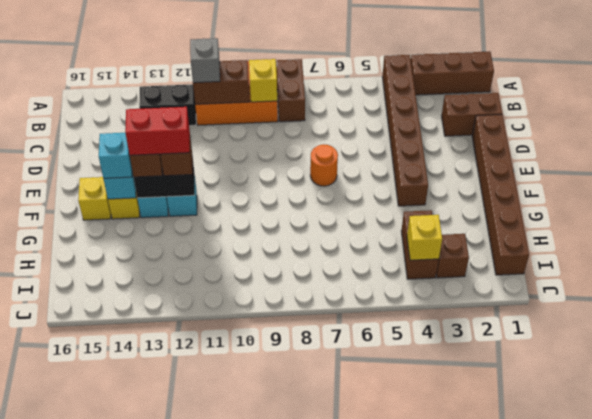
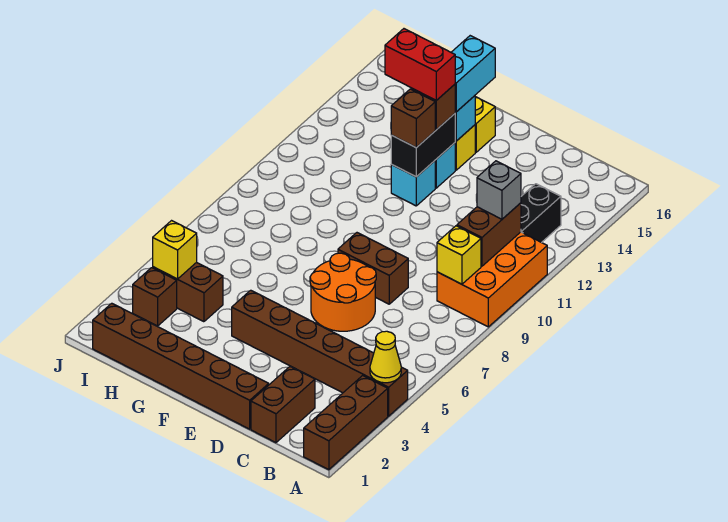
none -> yellow 1x1 cone [370,331,401,383]
brown 1x2 brick [276,59,305,122] -> brown 1x2 brick moved to [338,233,408,304]
orange 1x1 round brick [310,144,338,186] -> orange 2x2 round brick [310,253,376,331]
red 1x2 brick [125,107,190,155] -> red 1x2 brick turned to [385,29,455,100]
cyan 1x1 brick [99,133,132,178] -> cyan 1x2 brick [451,36,495,112]

